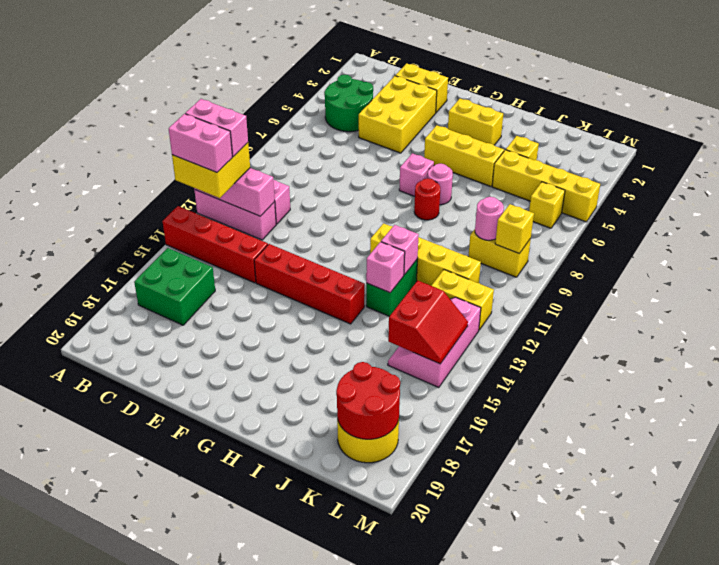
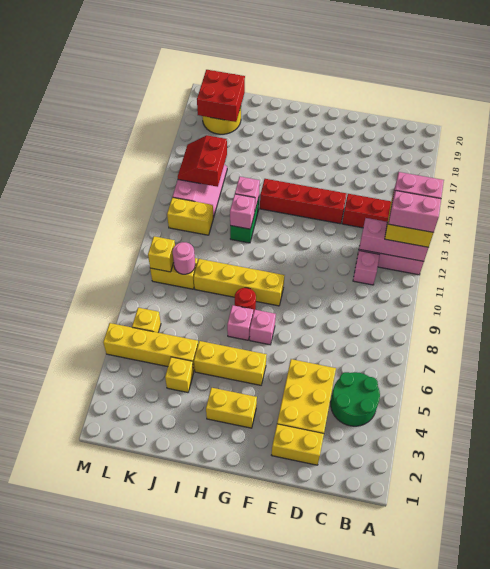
green 2x2 brick [134,248,215,325] -> none
pink 1x1 round brick [428,164,453,205] -> pink 1x1 brick [227,305,253,340]
yellow 1x4 brick [370,223,481,286] -> yellow 1x4 brick moved to [194,259,285,306]
red 2x2 round brick [336,362,400,439] -> red 2x2 brick [197,70,245,122]

